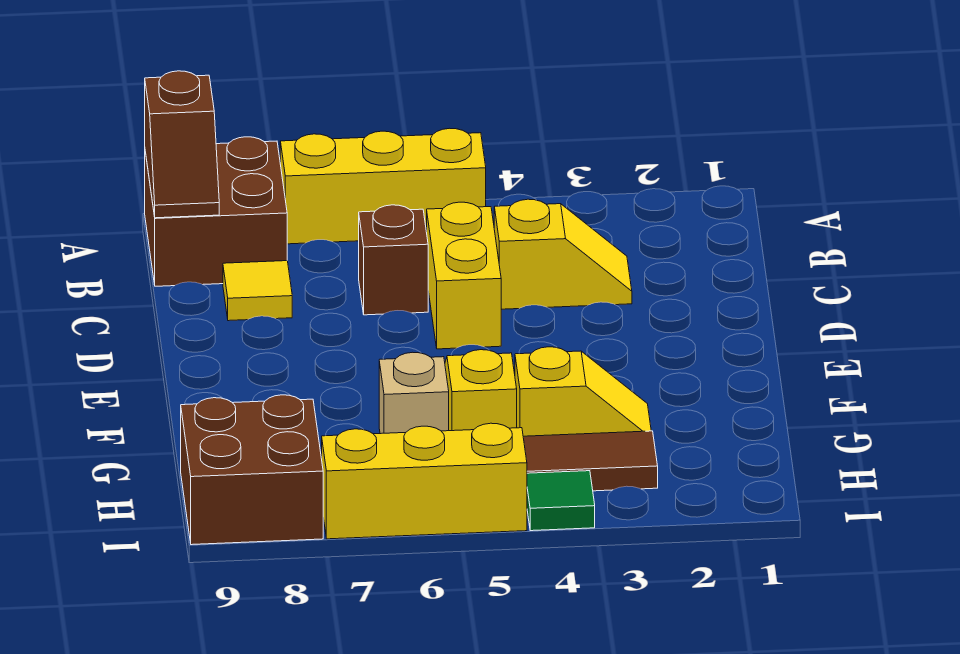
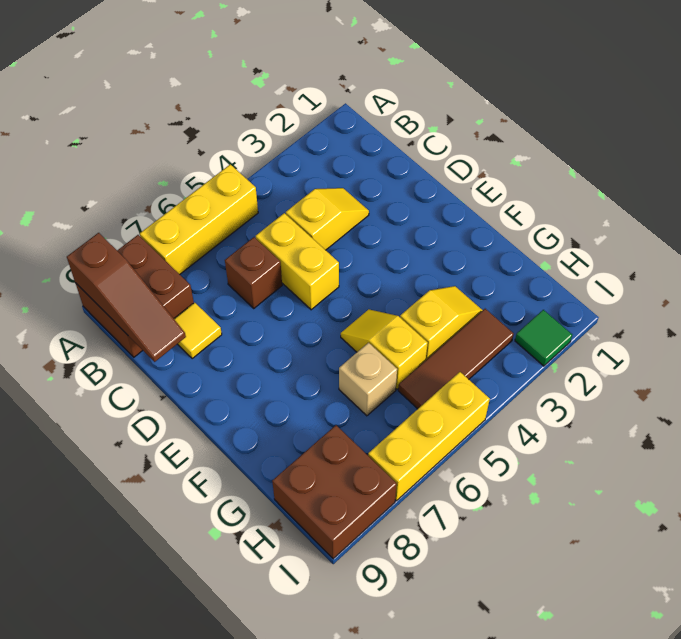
brown 1x2 slope [145,71,219,218] -> brown 1x3 slope [67,233,186,362]
green 1x1 tile [527,471,595,531] -> green 1x1 tile moved to [515,310,572,366]

